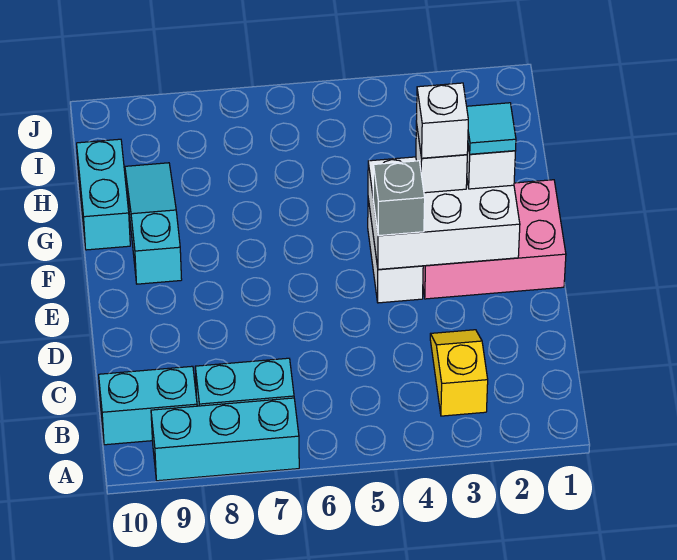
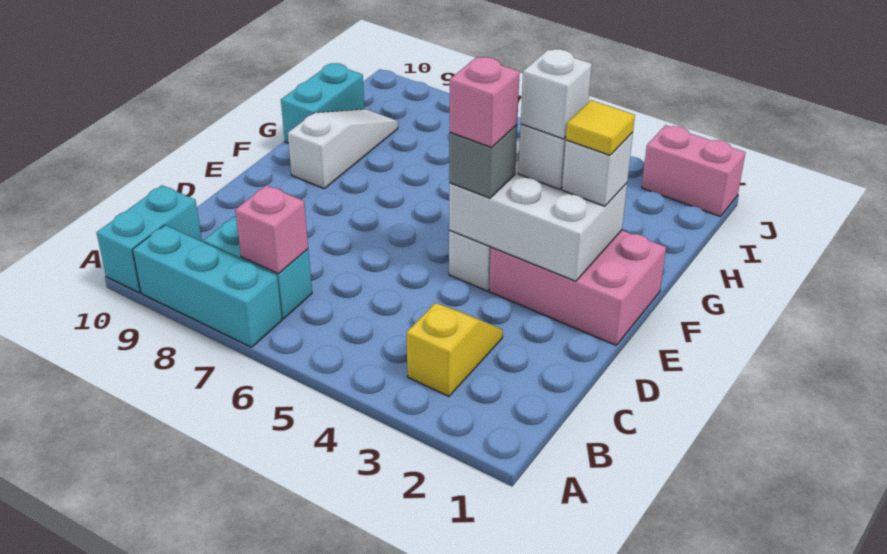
none -> pink 1x1 brick [235,185,308,274]
cyan 1x2 brick [99,366,197,445] -> cyan 1x2 brick turned to [97,185,202,293]
none -> pink 1x1 brick [450,57,520,147]
cyan 1x1 tile [467,103,516,154] -> yellow 1x1 tile [566,100,635,155]
cyan 1x3 slope [125,163,182,284] -> white 1x3 slope [288,109,398,189]
none -> pink 1x2 brick [642,125,745,216]

